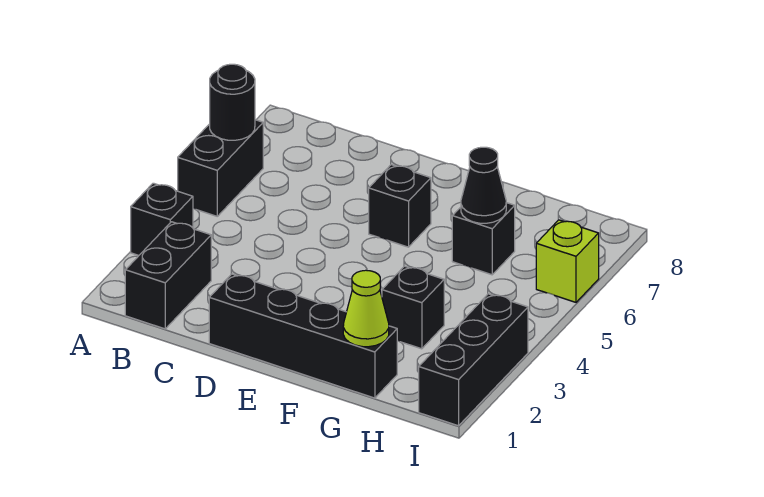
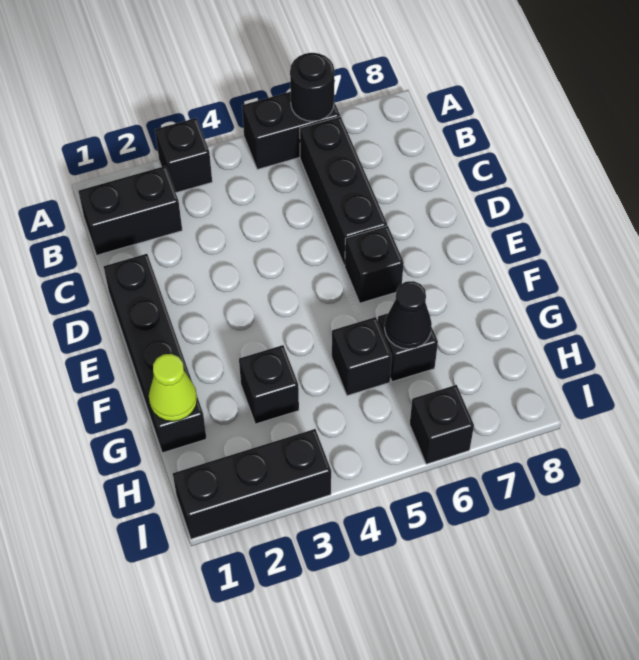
none -> black 1x3 brick [300,117,387,265]
none -> black 1x1 brick [332,317,392,396]
lime 1x1 brick [536,220,599,302] -> black 1x1 brick [410,385,474,464]

